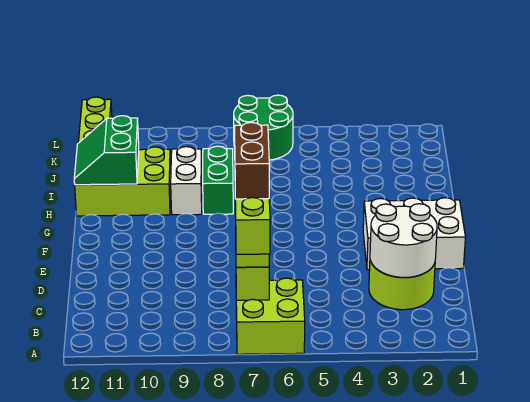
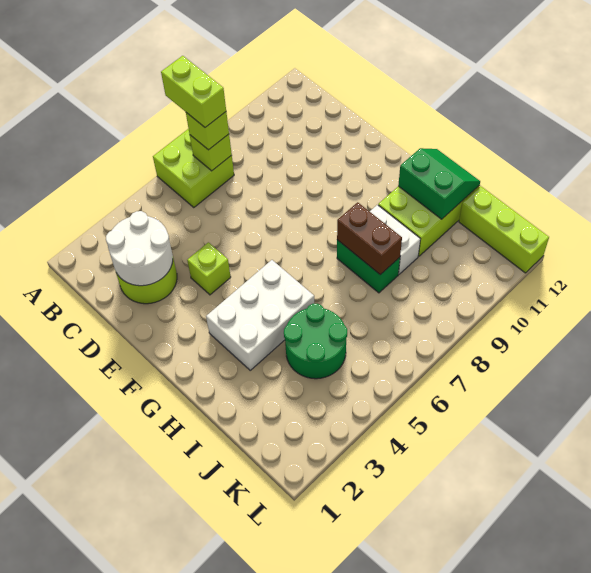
brown 1x2 brick [235,122,269,199] -> brown 1x2 brick moved to [337,202,402,275]
white 2x3 brick [363,198,465,270] -> white 2x3 brick moved to [206,260,314,370]
none -> lime 1x1 brick [187,242,231,295]
green 2x2 round brick [234,95,293,160] -> green 2x2 round brick moved to [284,304,347,379]

